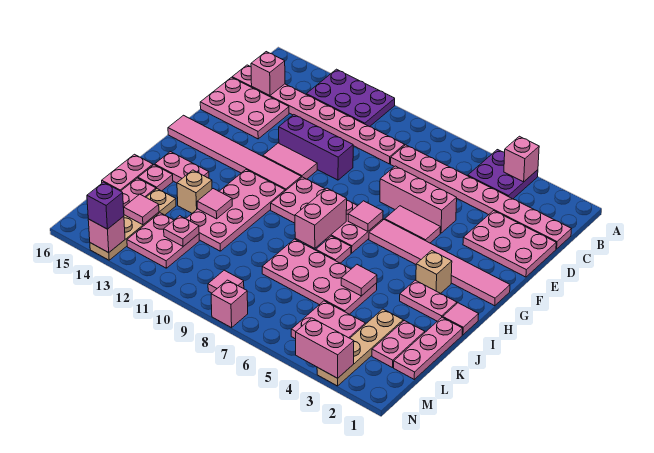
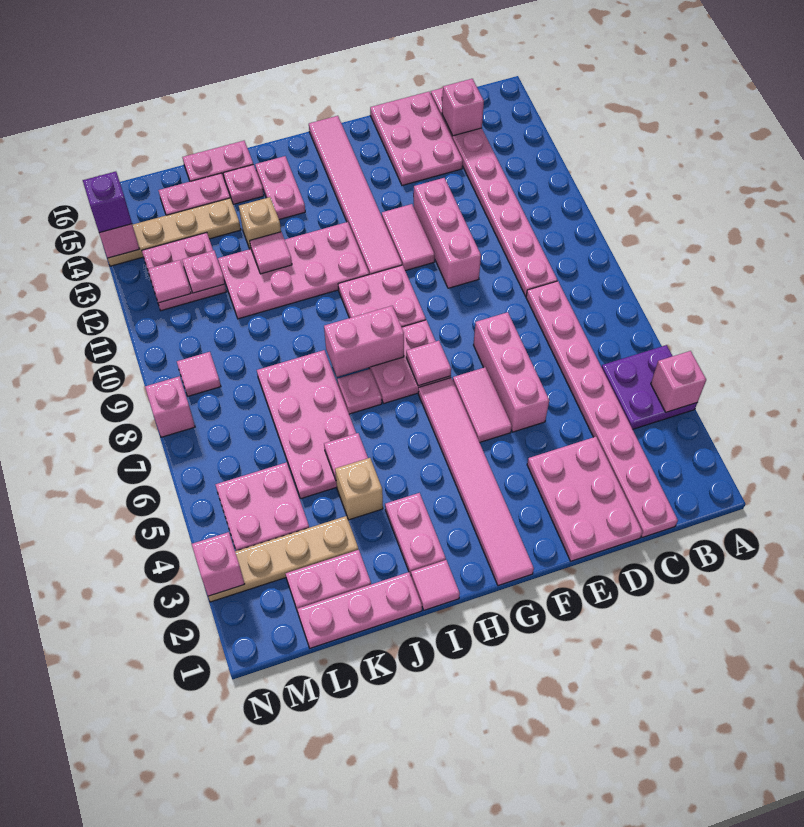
purple 2x3 plate [306,69,395,127] -> none
purple 1x3 brick [279,115,353,180] -> pink 1x3 brick [414,178,481,288]
tan 1x1 brick [416,250,452,293] -> tan 1x1 brick moved to [335,458,383,520]
pink 1x1 tile [124,194,159,225] -> pink 1x1 tile moved to [148,260,191,303]
pink 1x2 brick [296,318,354,378] -> pink 1x1 brick [192,532,244,596]

